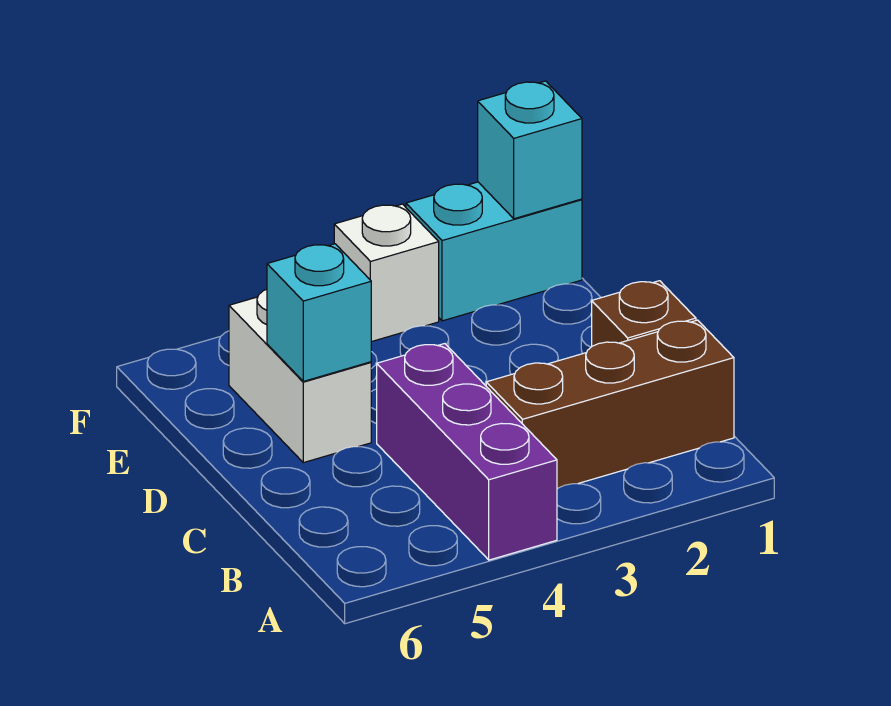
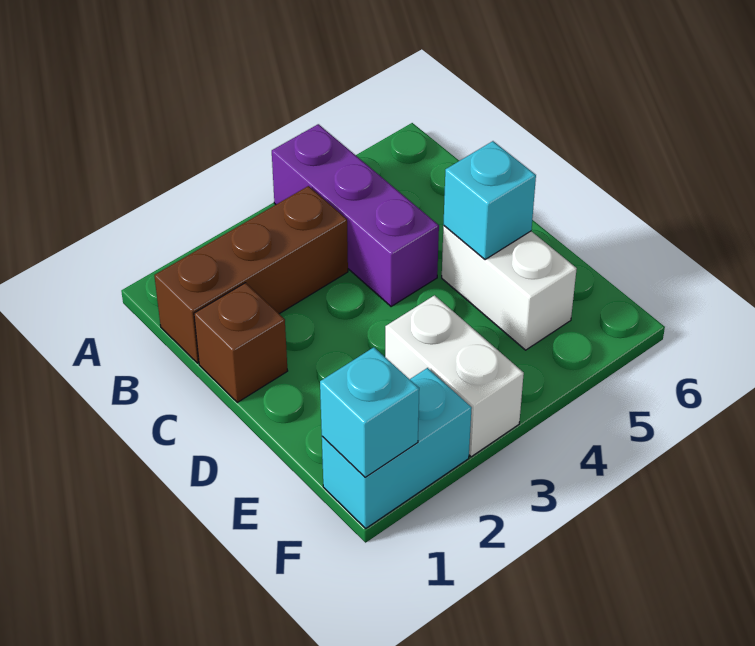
white 1x1 brick [334,204,439,342] -> white 1x2 brick [385,295,524,457]

